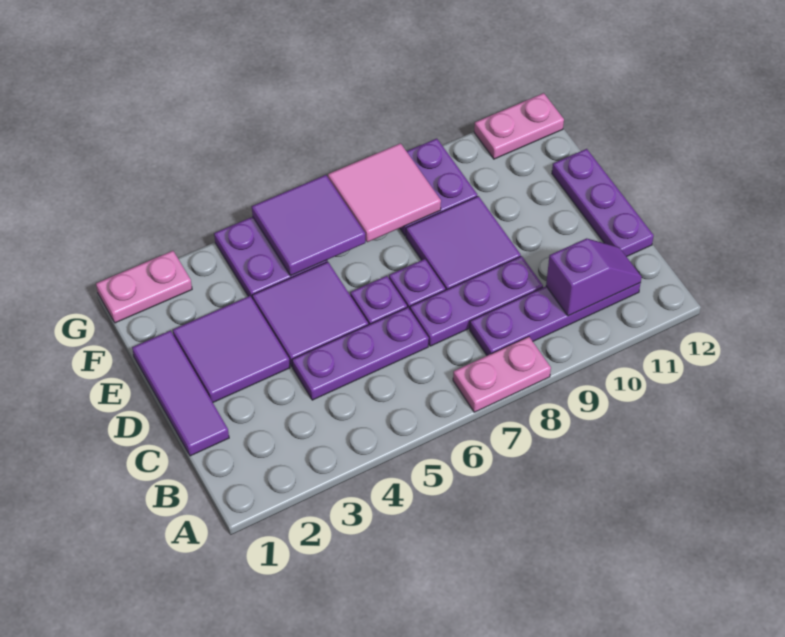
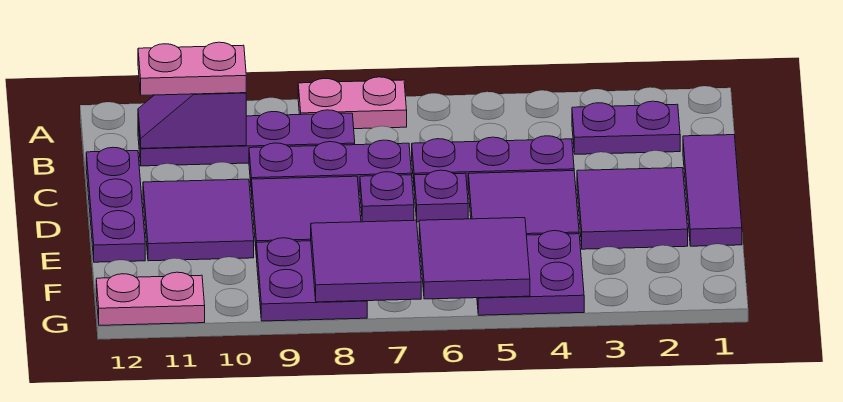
none -> purple 1x2 plate [572,101,680,154]
none -> purple 2x2 tile [143,179,254,261]
pink 2x2 tile [328,143,441,242] -> purple 2x2 tile [311,220,421,302]
pink 1x2 plate [96,251,192,323] -> pink 1x2 plate moved to [138,42,246,95]

